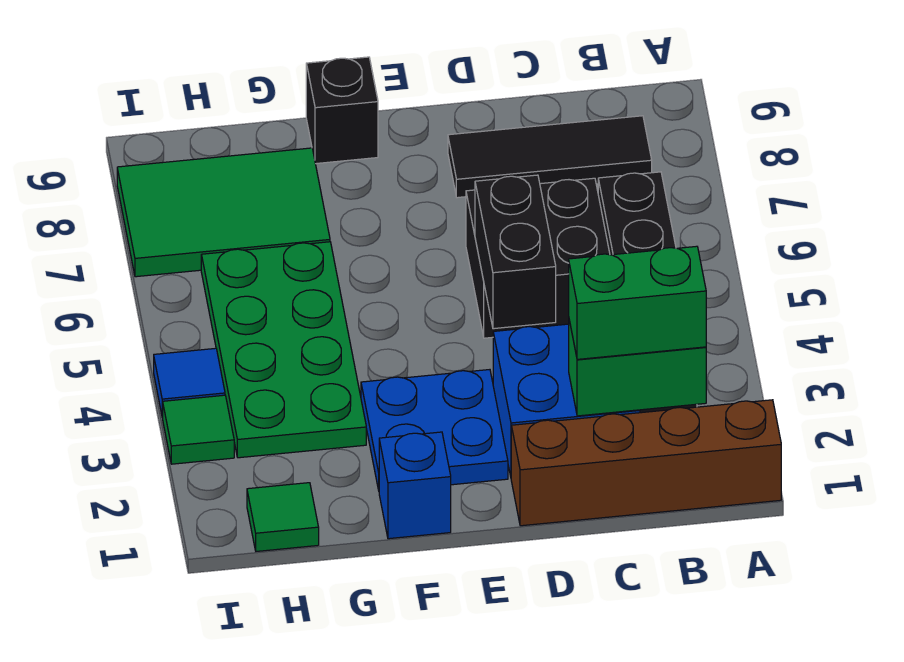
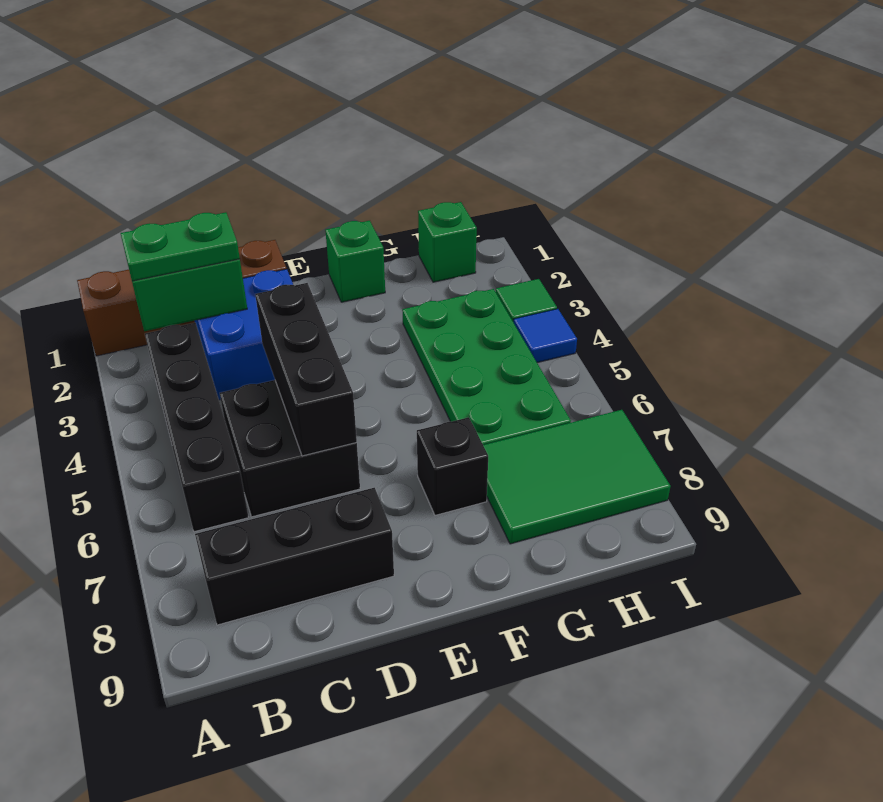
green 1x2 brick [569,246,706,359] -> green 1x2 plate [121,212,240,281]
black 1x3 tile [448,116,652,198] -> black 1x3 brick [195,488,394,625]
black 1x2 brick [475,175,556,329] -> black 1x3 brick [255,283,357,456]
blue 2x2 plate [361,370,508,490] -> none
blue 1x1 brick [379,432,451,539] -> green 1x1 brick [325,221,385,302]
black 1x1 brick [306,57,378,164] -> black 1x1 brick moved to [417,417,488,515]
green 1x1 tile [247,483,319,551] -> green 1x1 brick [418,202,477,282]

